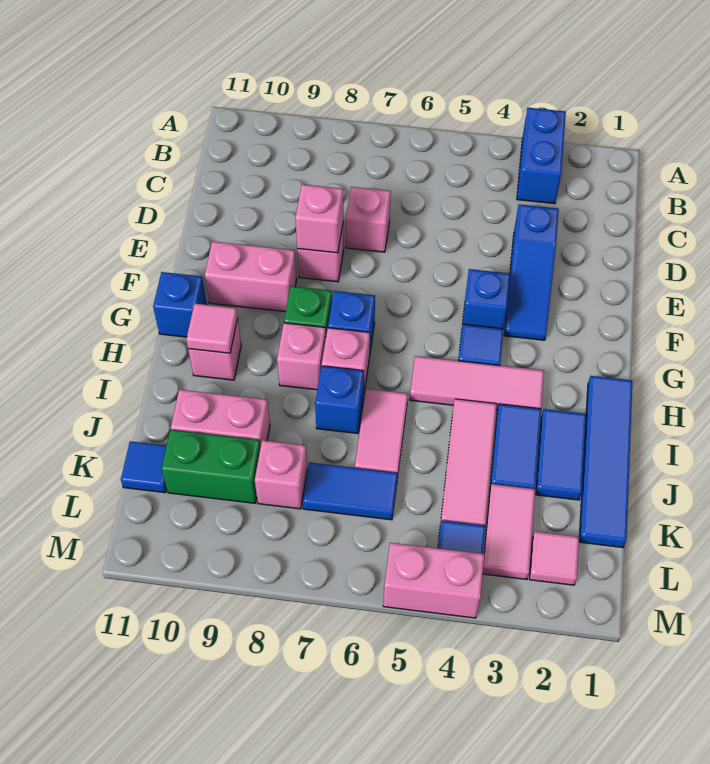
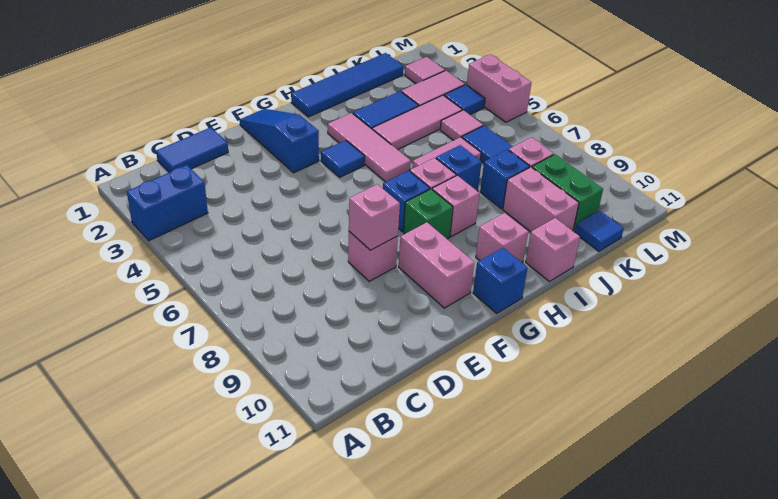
blue 1x3 slope [504,204,559,340] -> blue 1x3 slope turned to [240,109,319,173]
pink 1x1 brick [346,187,391,252] -> pink 1x1 brick moved to [526,218,580,281]
blue 1x1 brick [462,269,510,328] -> blue 1x1 brick moved to [480,150,530,209]
pink 1x1 tile [186,304,238,353] -> pink 1x1 tile moved to [440,110,483,140]
blue 1x2 tile [536,409,586,500] -> blue 1x2 tile moved to [156,127,228,172]

